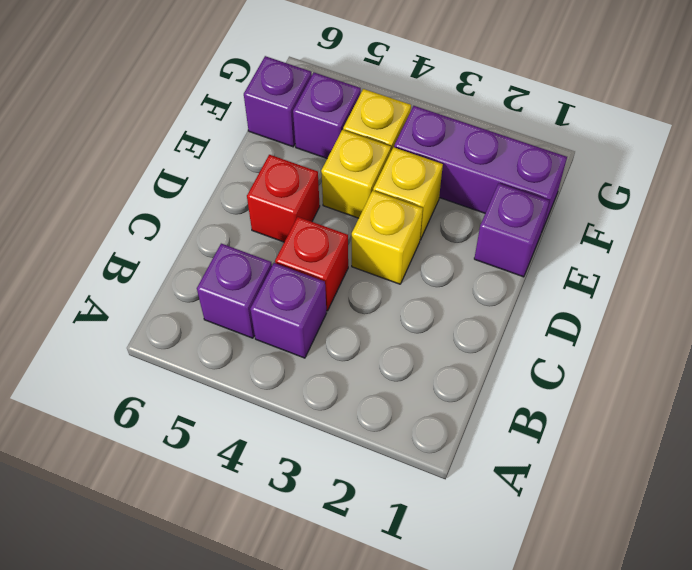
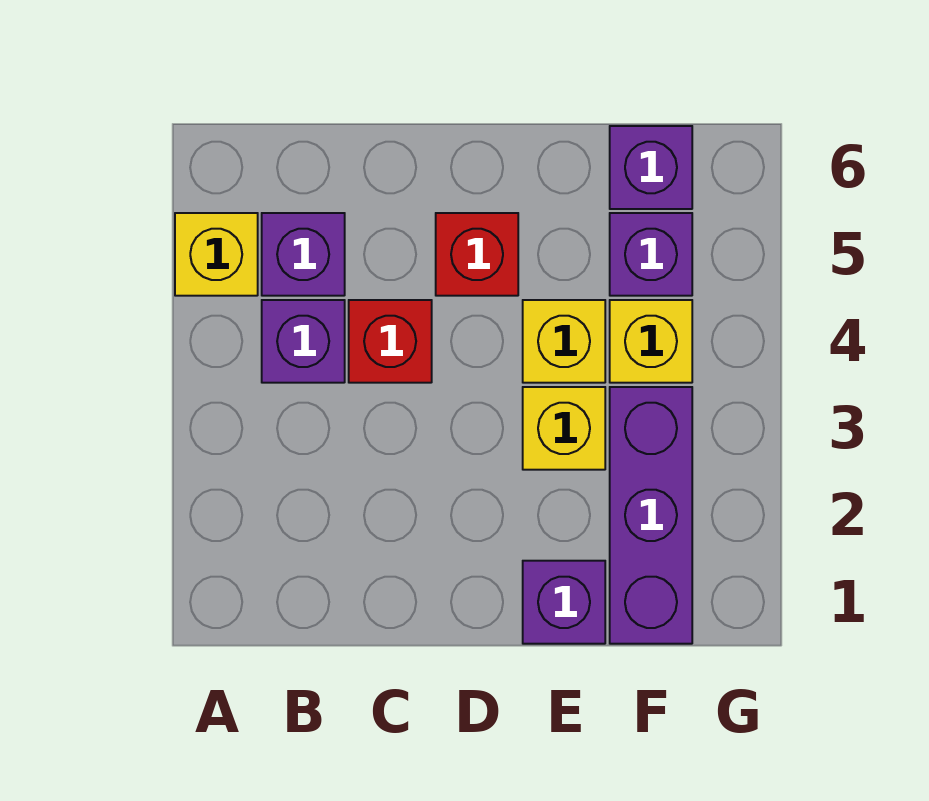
yellow 1x1 brick [352,191,423,284] -> yellow 1x1 brick moved to [175,213,258,296]

